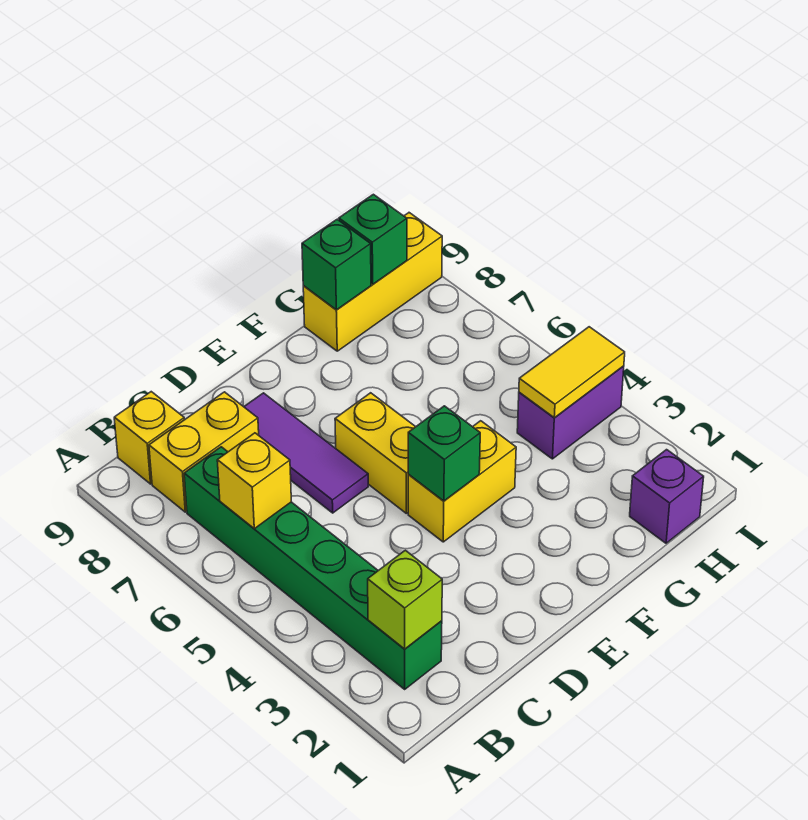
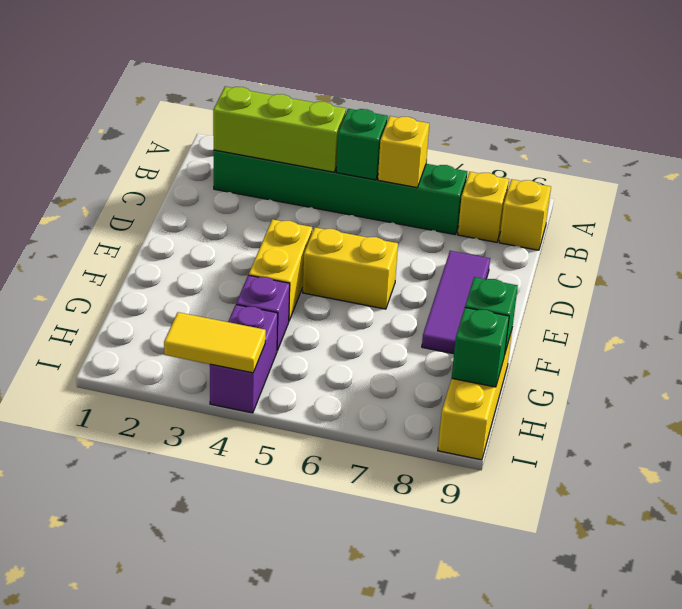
lime 1x1 brick [368,550,442,649] -> lime 1x3 brick [213,87,346,172]
yellow 1x2 brick [149,392,259,512] -> yellow 1x1 brick [458,172,509,242]
purple 1x3 tile [244,393,368,513] -> purple 1x3 tile turned to [422,251,490,354]
green 1x1 brick [408,406,480,501] -> green 1x1 brick moved to [336,109,388,180]
purple 1x1 brick [630,450,704,543] -> purple 1x1 brick moved to [236,275,290,350]
yellow 1x2 tile [519,327,625,418] -> yellow 1x2 tile turned to [164,312,266,373]

